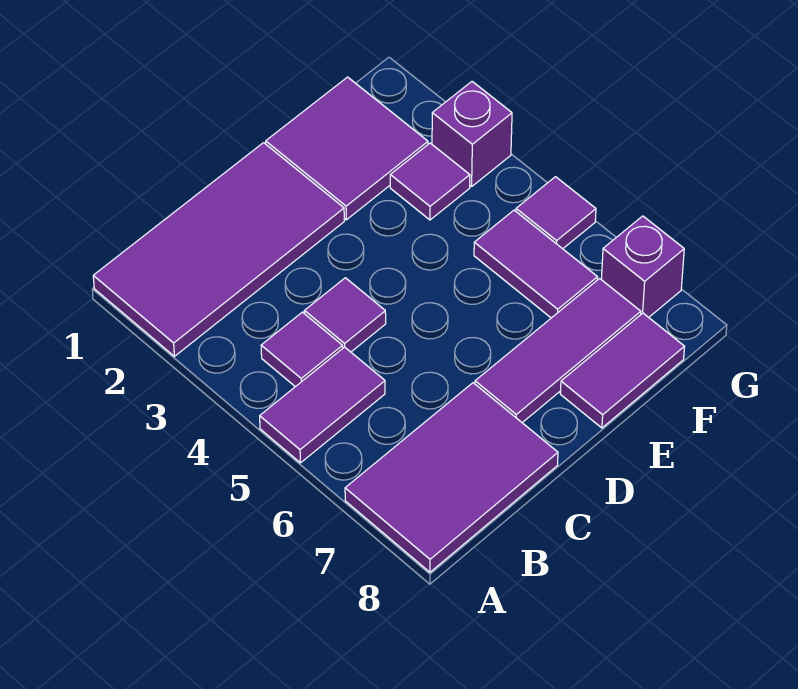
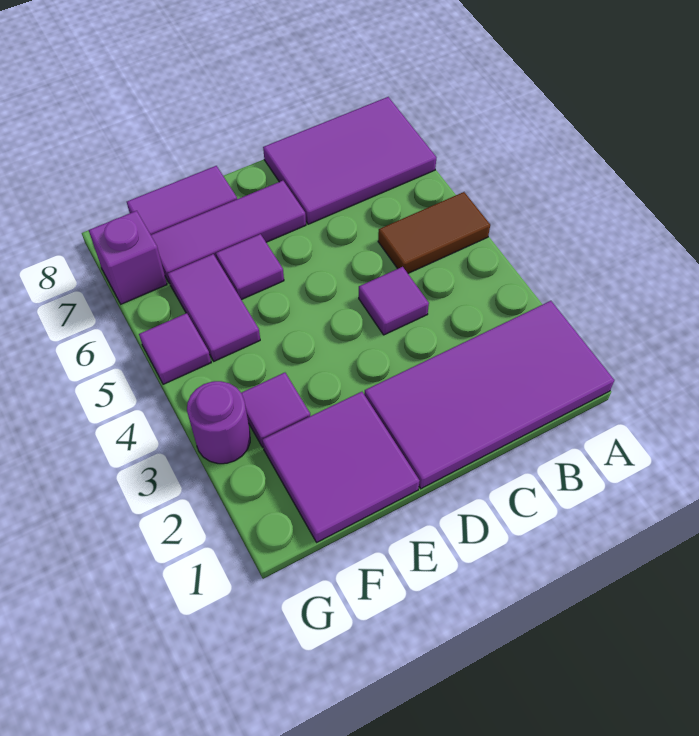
purple 1x2 tile [260,347,385,463] -> brown 1x2 tile [378,192,490,273]
purple 1x1 tile [261,312,343,387] -> purple 1x1 tile moved to [216,234,284,300]
purple 1x1 brick [432,82,512,186] -> purple 1x1 round brick [187,381,250,464]

